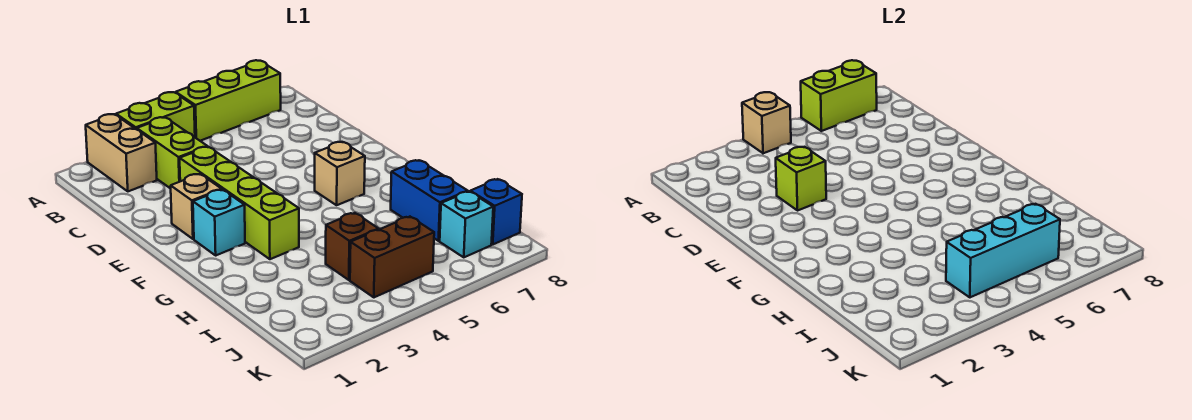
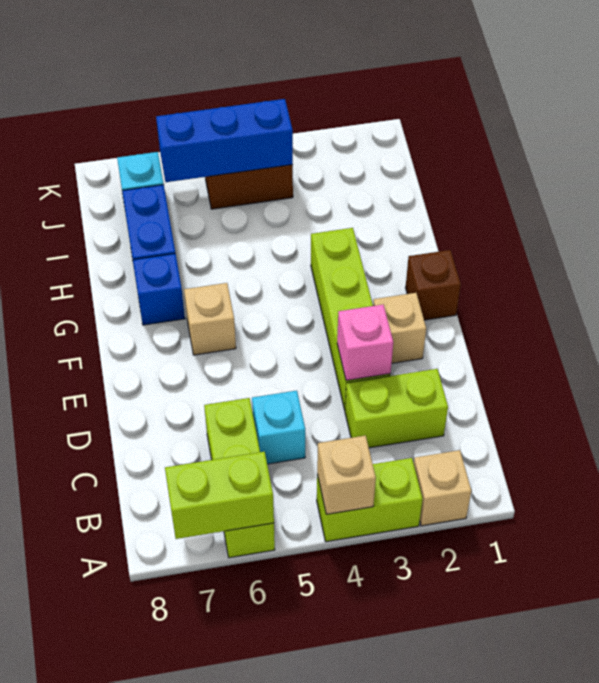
tan 1x2 brick [86,114,157,191] -> tan 1x1 brick [414,450,471,526]
lime 1x3 brick [176,60,281,141] -> lime 1x3 brick turned to [204,398,275,558]
lime 1x2 brick [137,117,207,189] -> lime 1x2 brick turned to [345,369,448,448]
lime 1x1 brick [776,147,826,210] -> pink 1x1 brick [337,305,393,381]
cyan 1x1 brick [193,190,245,255] -> cyan 1x1 brick moved to [252,391,305,464]
brown 1x1 brick [326,213,379,280] -> brown 1x1 brick moved to [406,250,461,320]
cyan 1x3 brick [946,204,1060,297] -> blue 1x3 brick [156,99,293,182]
blue 1x1 brick [470,179,522,244] -> blue 1x1 brick moved to [133,253,185,325]

